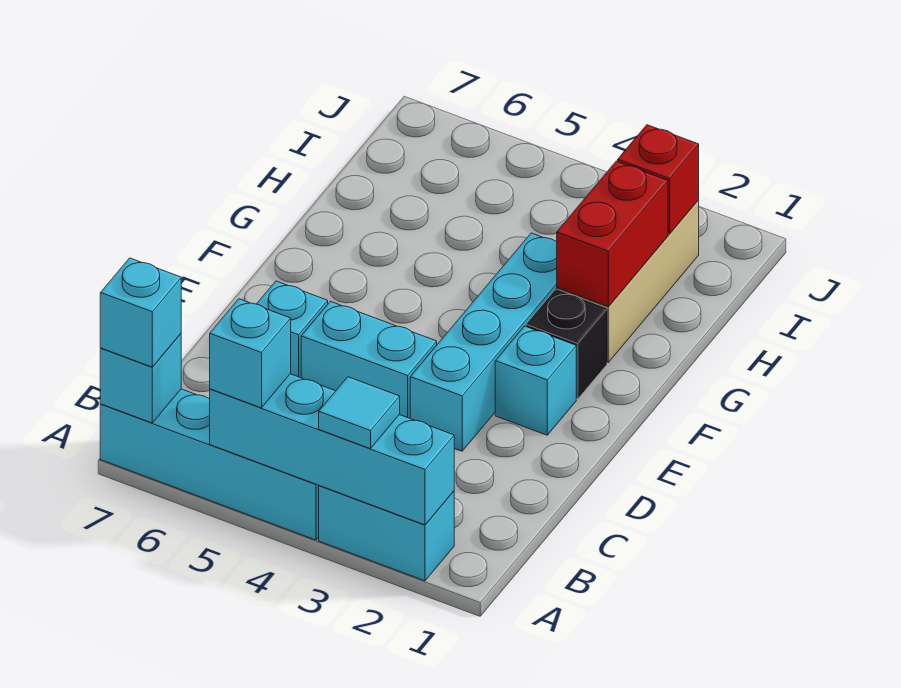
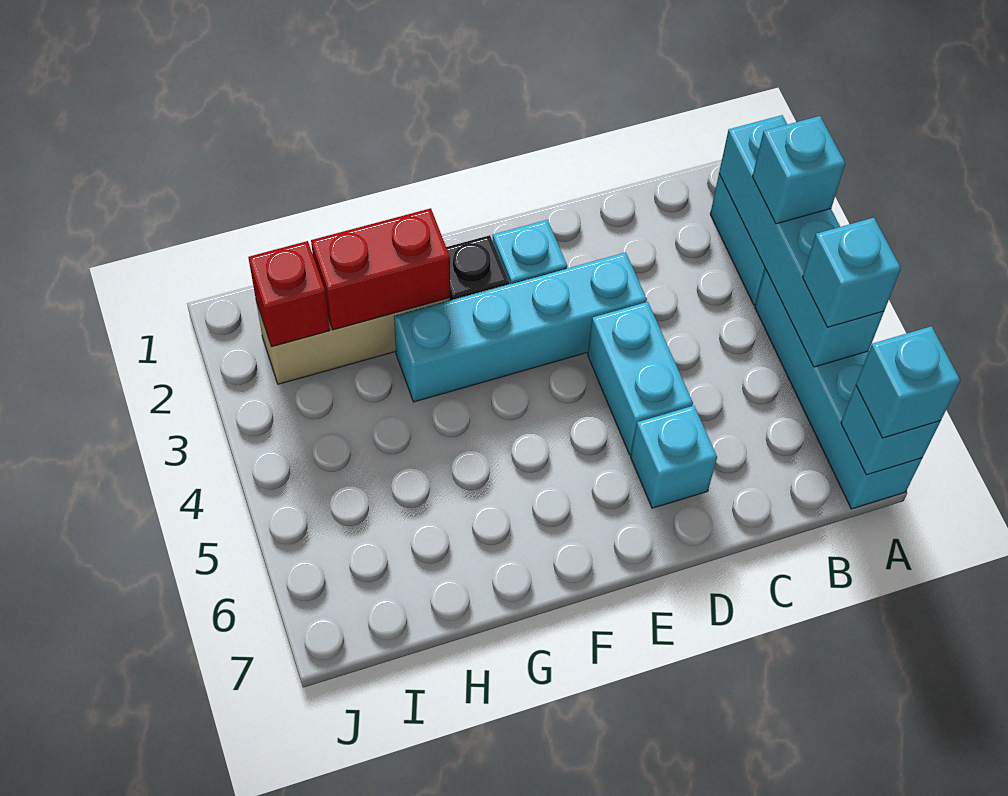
cyan 1x1 tile [319,377,400,449] -> cyan 1x1 brick [752,116,845,224]

